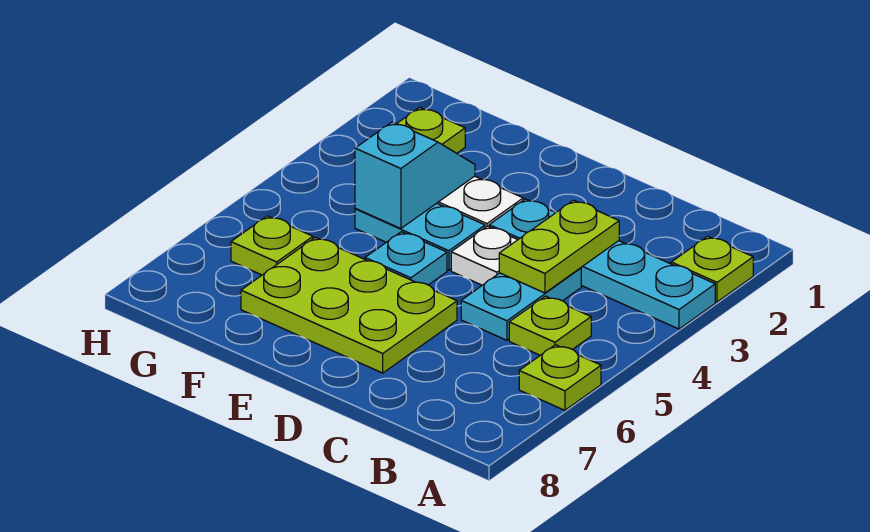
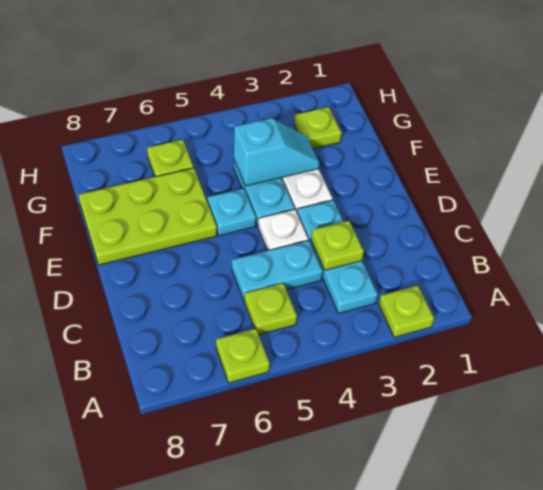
cyan 1x4 plate [489,199,715,329] -> cyan 1x3 plate [297,200,378,313]
lime 1x2 plate [499,200,619,293] -> lime 1x1 plate [311,221,364,270]
lime 2x3 plate [241,237,457,373] -> lime 2x3 plate turned to [79,168,217,265]

